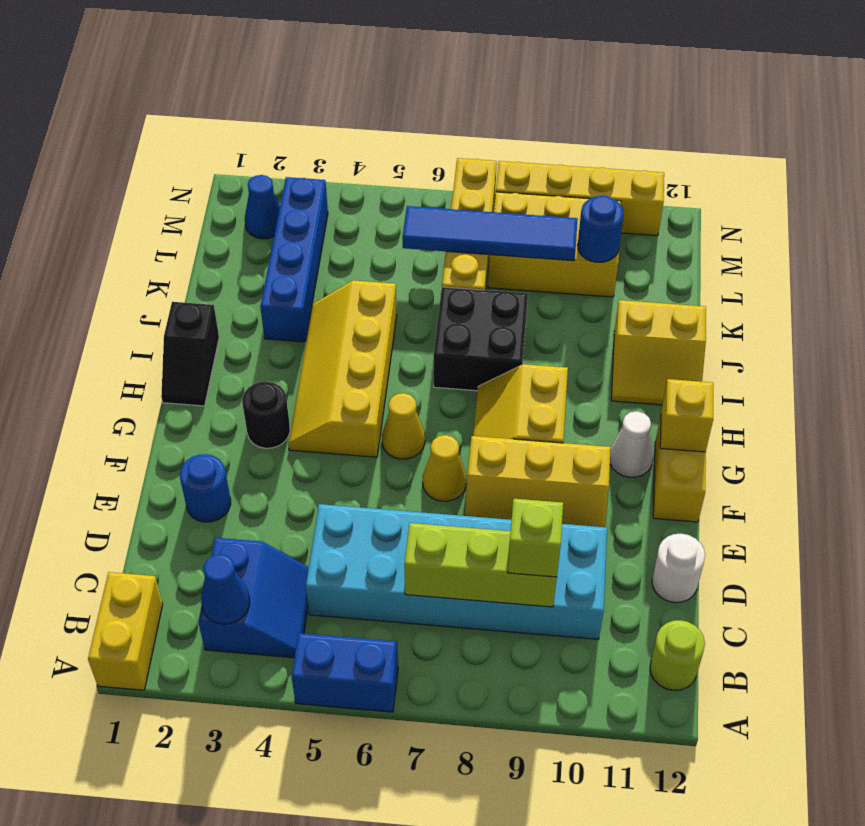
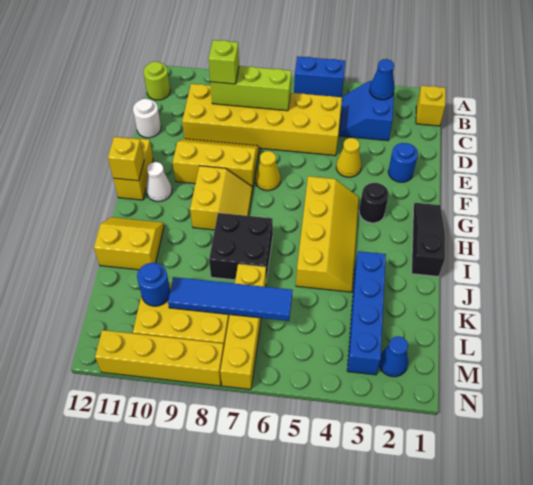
yellow 1x2 brick [88,572,163,690] -> yellow 1x1 brick [416,86,446,126]
cyan 2x6 brick [306,504,607,639] -> yellow 2x6 brick [182,84,342,156]
yellow 1x1 cone [382,393,425,459] -> yellow 1x1 cone moved to [336,138,361,177]
black 1x2 slope [161,302,219,406] -> black 1x3 slope [412,203,445,277]

